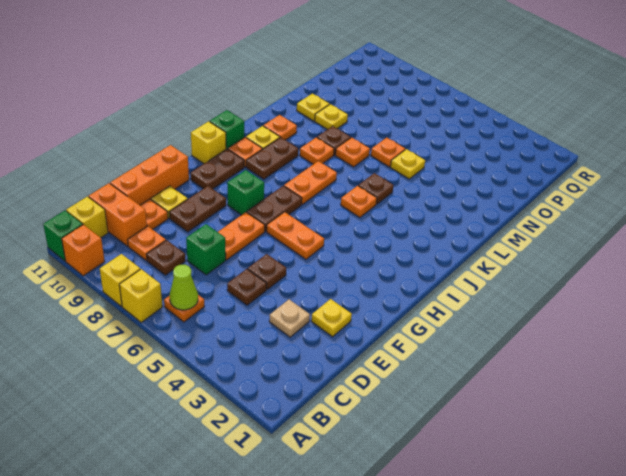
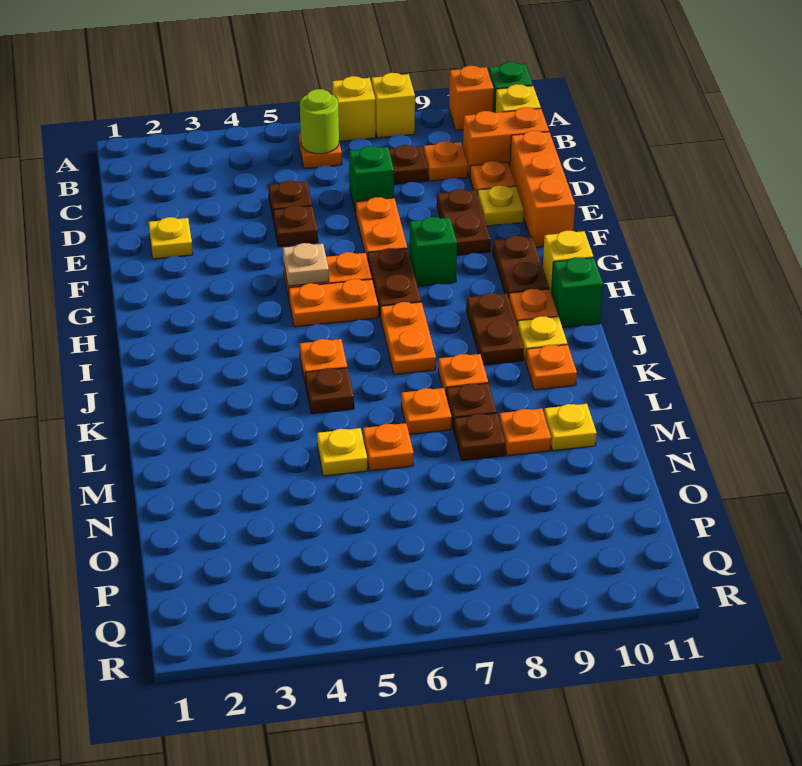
lime 1x1 cone [170,265,198,310] -> lime 1x1 round brick [300,89,339,154]
tan 1x1 plate [269,299,310,337] -> tan 1x1 plate moved to [283,243,329,286]
none -> orange 1x2 plate [289,279,378,327]
none -> brown 1x1 plate [454,413,505,461]
yellow 1x1 plate [315,104,348,130] -> orange 1x1 plate [499,409,551,456]

